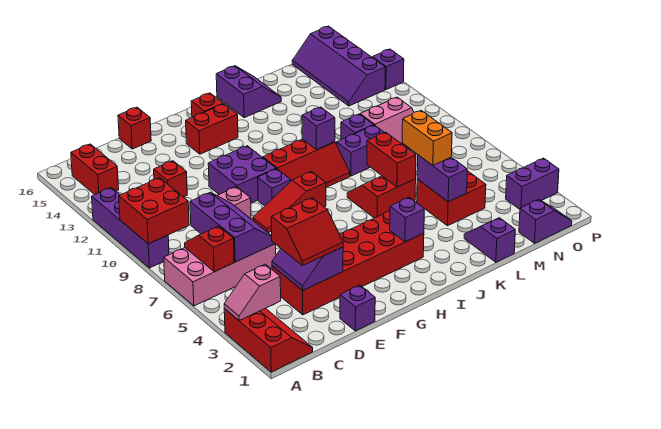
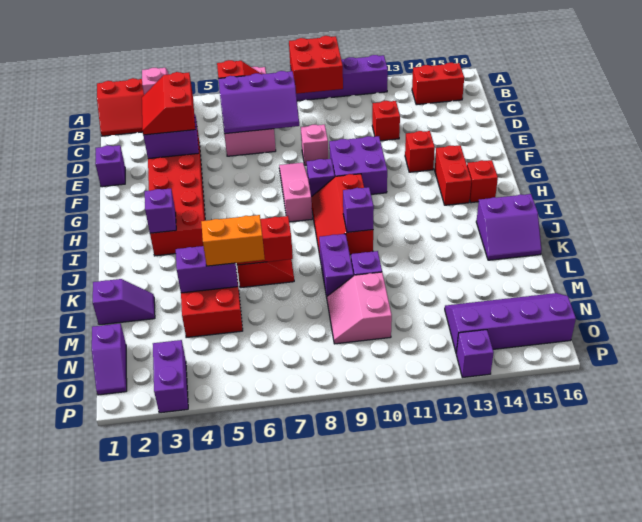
red 1x1 brick [118,107,151,149] -> red 1x1 brick moved to [405,131,435,172]
red 1x3 slope [253,172,326,233] -> pink 1x3 slope [279,163,312,222]

